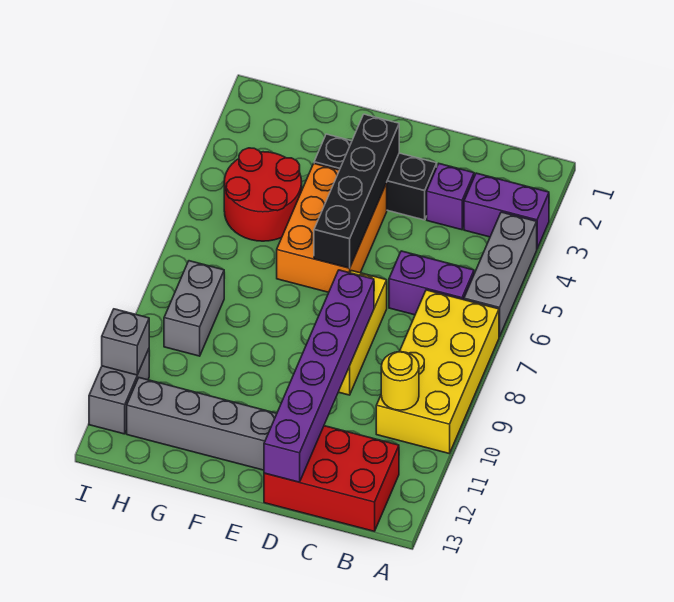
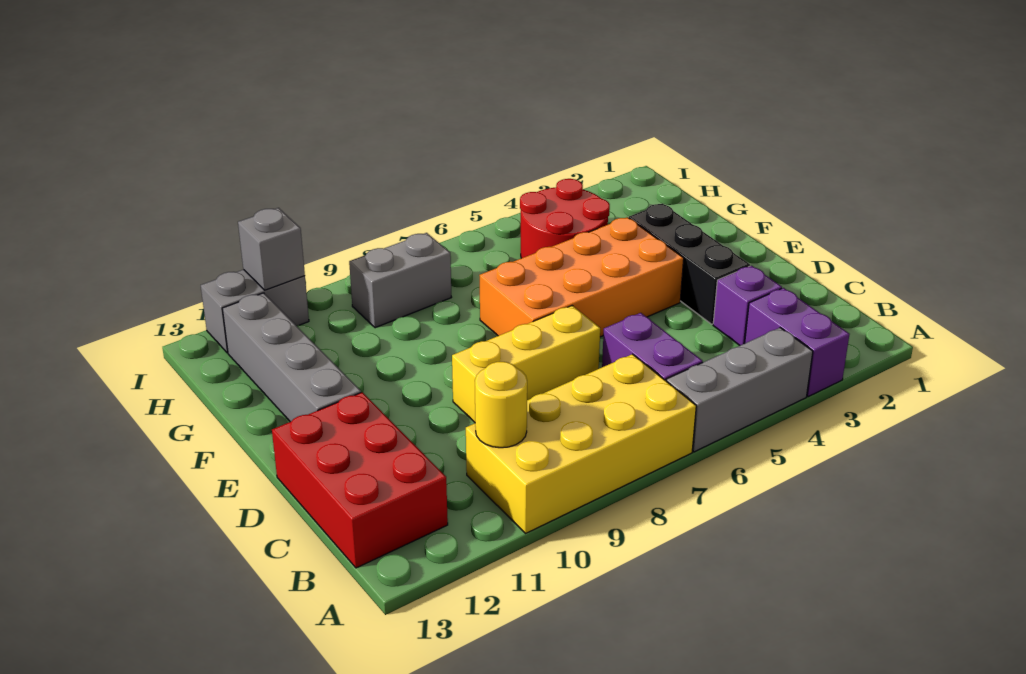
purple 1x6 brick [264,270,374,482] -> none
black 1x4 brick [314,114,399,268] -> none
orange 2x3 brick [277,164,387,292] -> orange 2x4 brick [479,217,684,337]

